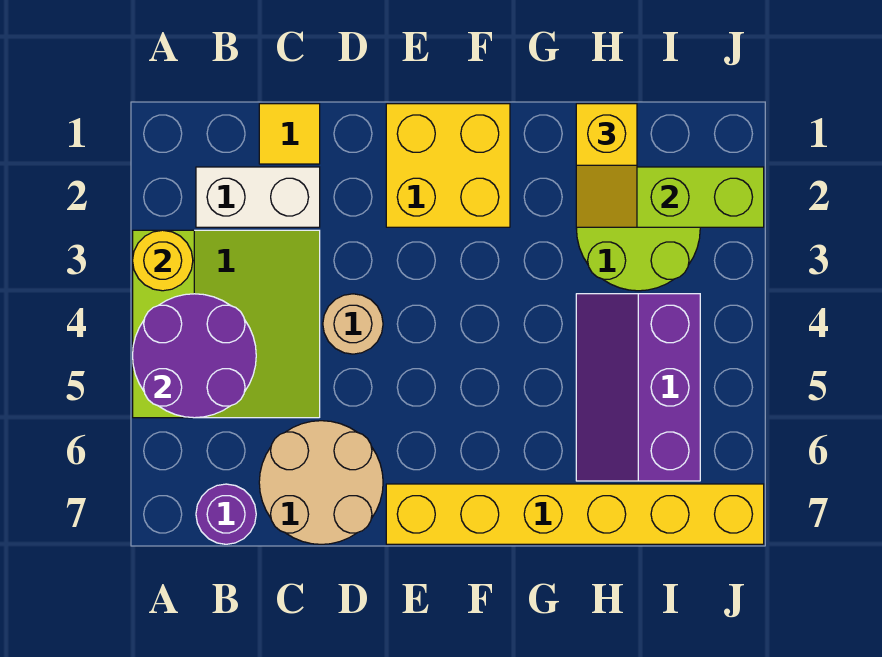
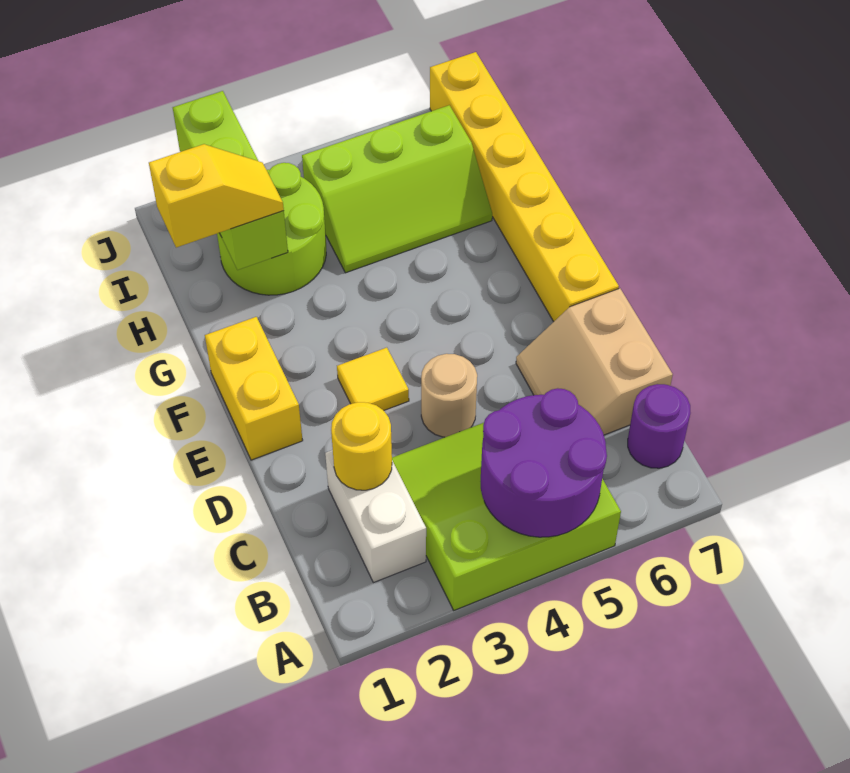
yellow 1x1 round brick [133,230,193,291] -> yellow 1x1 round brick moved to [331,402,392,490]
yellow 1x1 tile [259,104,320,164] -> yellow 1x1 tile moved to [337,348,409,410]
tan 2x2 round brick [259,421,383,544] -> tan 2x2 slope [516,288,673,435]
yellow 2x2 brick [386,104,510,227] -> yellow 1x2 brick [205,317,303,460]
purple 2x3 slope [576,294,700,481] -> lime 2x3 slope [302,105,492,273]

